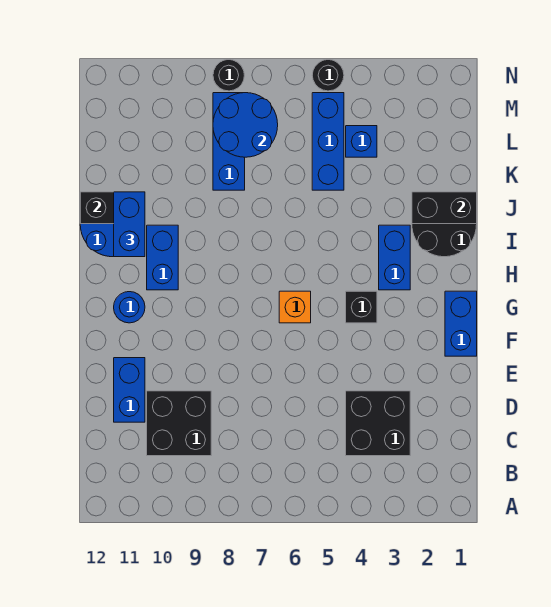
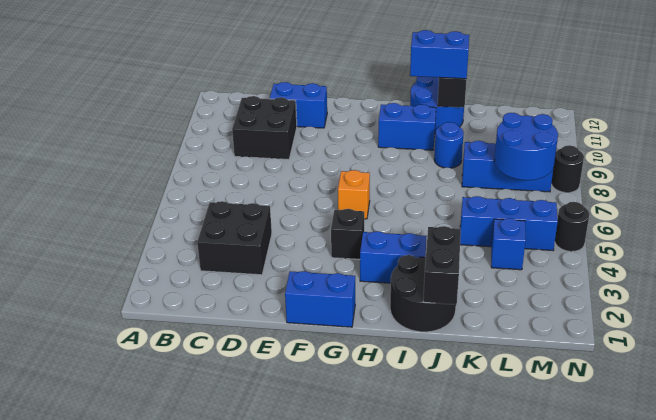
blue 1x1 round brick [114,292,145,323] -> blue 1x1 round brick moved to [434,122,464,168]

